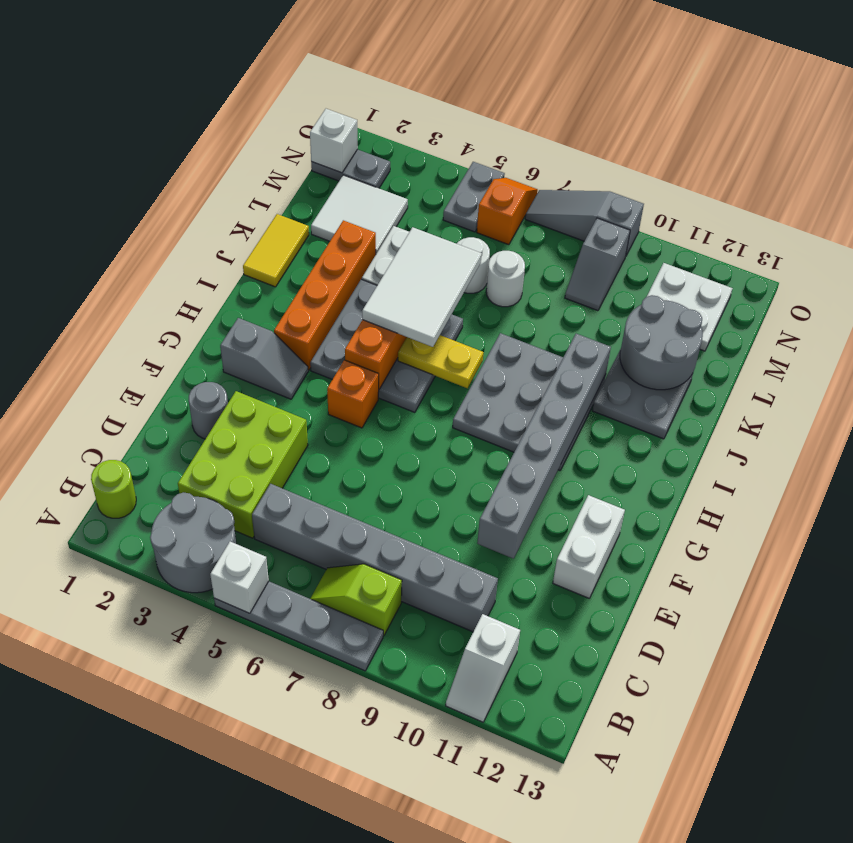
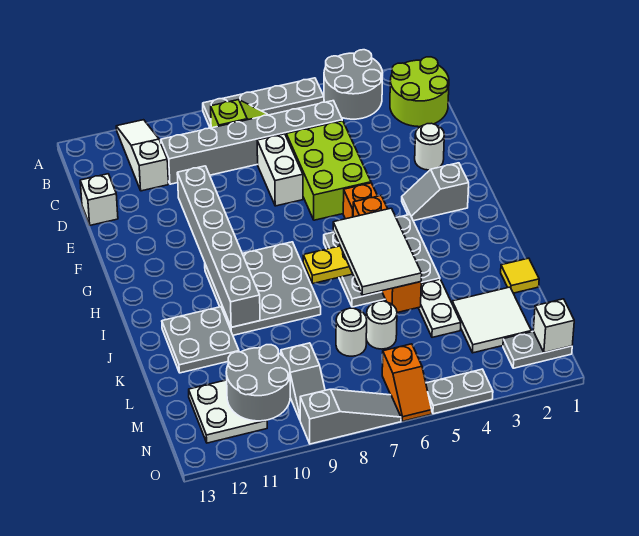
white 1x1 brick [210,542,269,613] -> white 1x1 brick moved to [80,174,118,225]
white 1x2 slope [446,614,520,722] -> white 1x3 slope [116,120,168,191]
lime 1x1 round brick [91,460,136,518] -> lime 2x2 round brick [390,57,449,127]
lime 2x3 brick [178,391,308,538] -> lime 2x3 brick moved to [286,121,371,220]
grey 1x1 round brick [189,382,228,439] -> white 1x1 round brick [415,123,444,170]
white 1x2 brick [553,495,625,598] -> white 1x2 brick moved to [257,134,303,206]
orange 1x4 brick [274,220,376,370] -> none
yellow 1x2 tile [243,214,309,287] -> yellow 1x1 tile [501,258,539,293]
grey 2x2 round brick [620,295,703,390] -> grey 2x2 round brick moved to [226,345,290,421]
grey 1x2 slope [565,218,630,311] -> grey 1x2 slope turned to [281,343,325,420]
grey 1x2 plate [443,162,505,232] -> grey 1x2 plate turned to [426,369,493,414]

